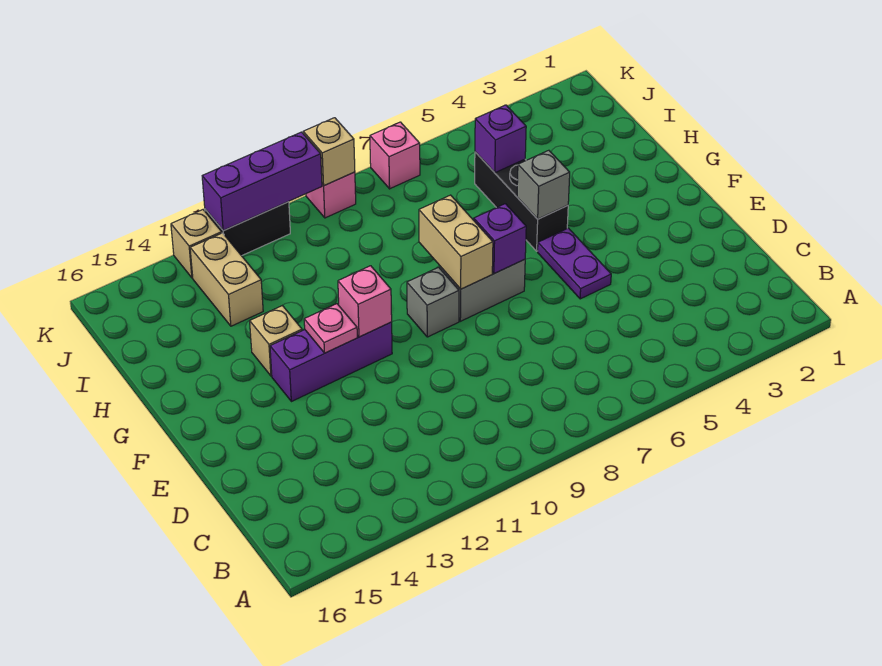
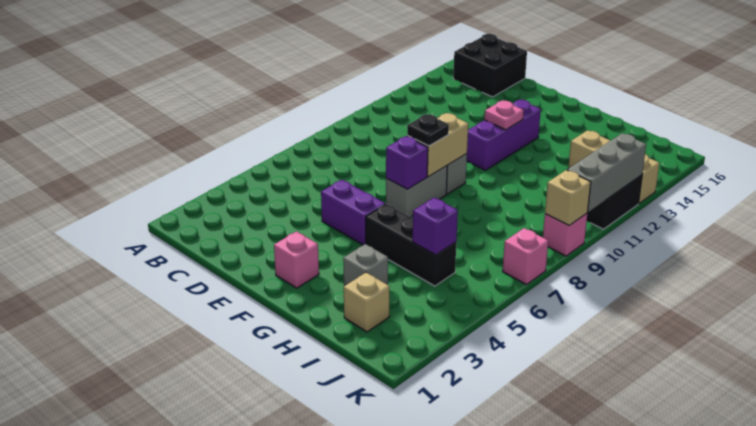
none -> black 2x2 brick [453,34,527,97]
purple 1x2 plate [538,228,611,299] -> purple 1x2 brick [321,180,385,245]
tan 1x2 brick [419,195,493,289] -> tan 1x2 brick turned to [407,113,468,177]
none -> black 1x1 plate [407,114,449,146]
pink 1x1 brick [338,266,392,337] -> pink 1x1 brick moved to [274,231,319,288]
grey 1x1 brick [517,150,570,219] -> grey 1x1 brick moved to [343,244,388,286]
tan 1x1 brick [250,306,302,376] -> tan 1x1 brick moved to [344,272,389,332]
purple 1x3 brick [202,132,322,231] -> grey 1x3 brick [567,133,646,212]

